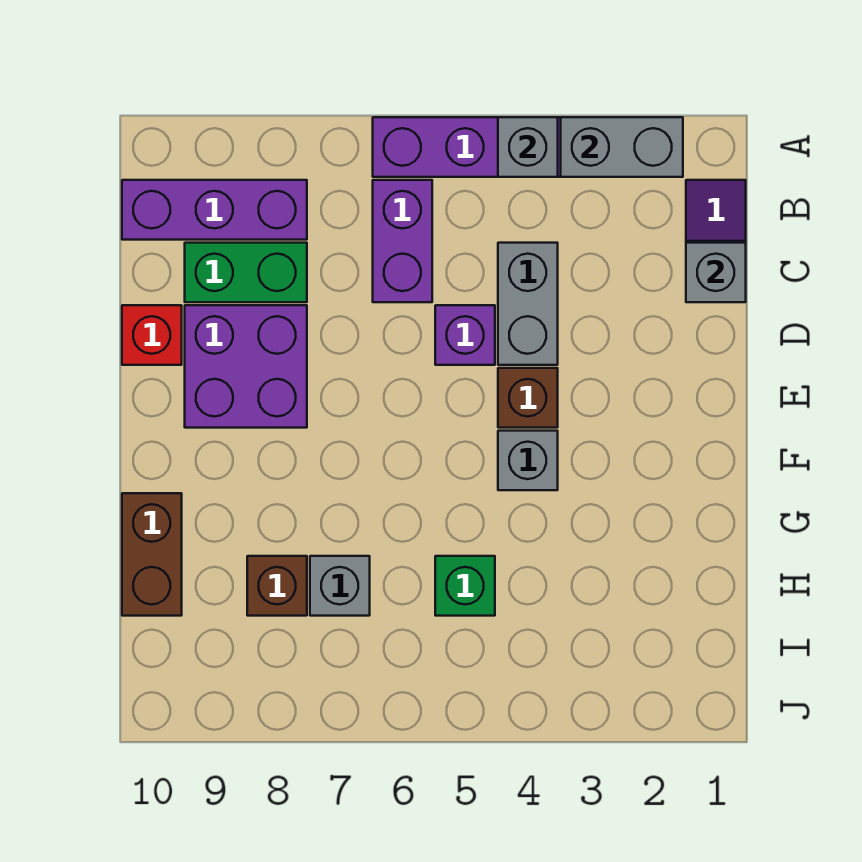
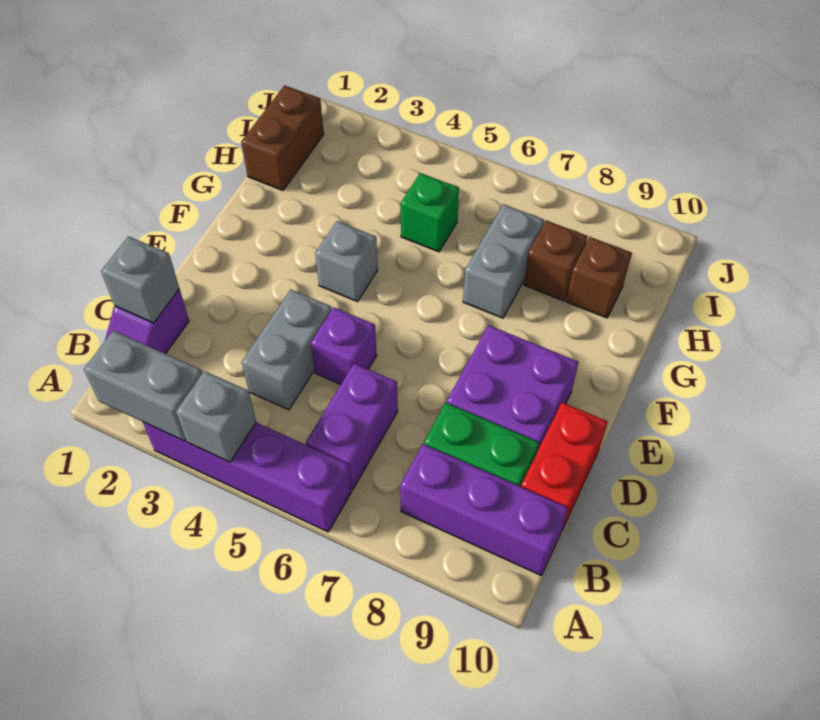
red 1x1 brick [122,305,182,365] -> red 1x2 brick [521,402,608,530]
brown 1x1 brick [498,368,558,428] -> brown 1x1 brick moved to [566,237,632,318]
brown 1x2 brick [122,493,182,616] -> brown 1x2 brick moved to [241,85,324,190]
grey 1x1 brick [310,556,370,616] -> grey 1x2 brick [463,204,544,318]

